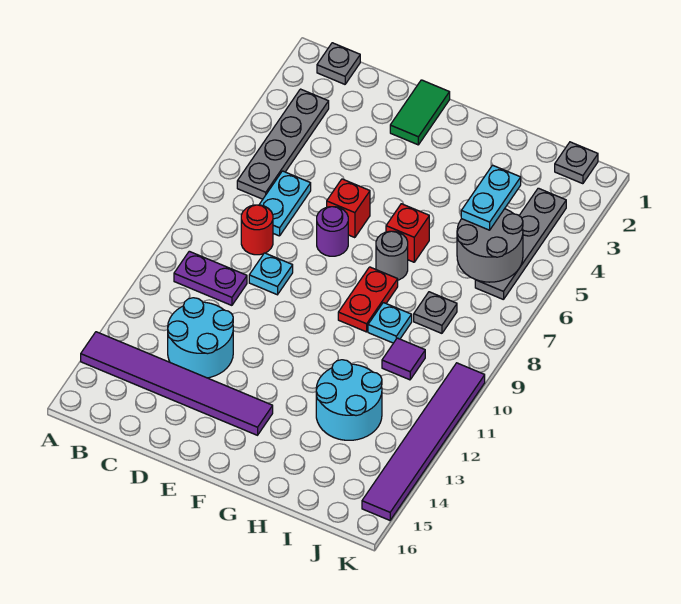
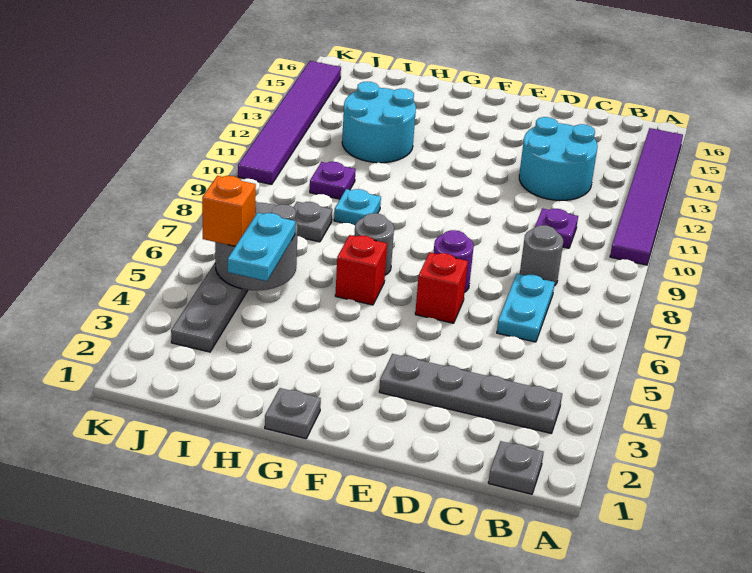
purple 1x6 tile [81,332,273,435] -> purple 1x6 tile turned to [610,128,683,265]
grey 1x4 plate [237,89,329,199] -> grey 1x4 plate turned to [379,354,562,433]
purple 1x2 plate [174,251,247,305] -> purple 1x1 plate [535,208,578,248]
red 1x1 round brick [241,205,273,255] -> grey 1x1 round brick [520,225,563,286]
cyan 1x1 plate [249,253,293,295] -> none
green 1x2 tile [390,80,450,145] -> none
red 1x2 plate [338,267,398,332] -> none
purple 1x1 tile [382,338,425,380] -> purple 1x1 plate [310,162,356,199]
grey 1x1 plate [555,142,598,184] -> grey 1x1 plate moved to [265,388,321,439]
none -> orange 1x1 brick [202,176,256,246]

